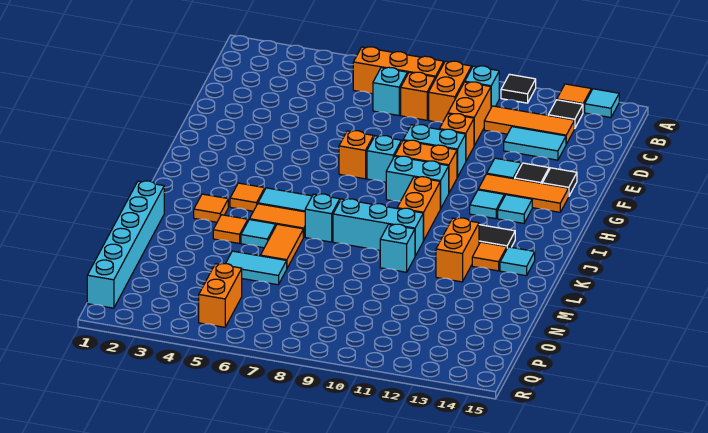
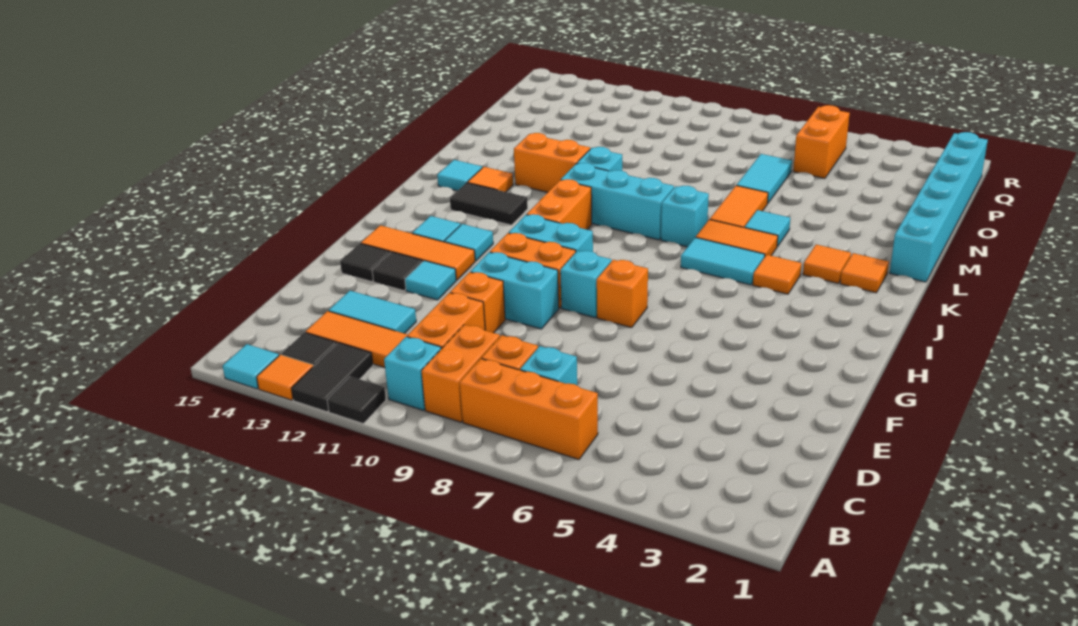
none -> black 1x2 tile [291,343,373,412]
orange 1x2 brick [436,218,479,282] -> orange 1x2 brick turned to [514,133,590,192]
orange 1x1 tile [213,215,248,244] -> orange 1x1 tile moved to [840,253,889,293]
cyan 1x2 tile [226,251,287,285] -> cyan 1x2 tile turned to [737,154,792,204]

